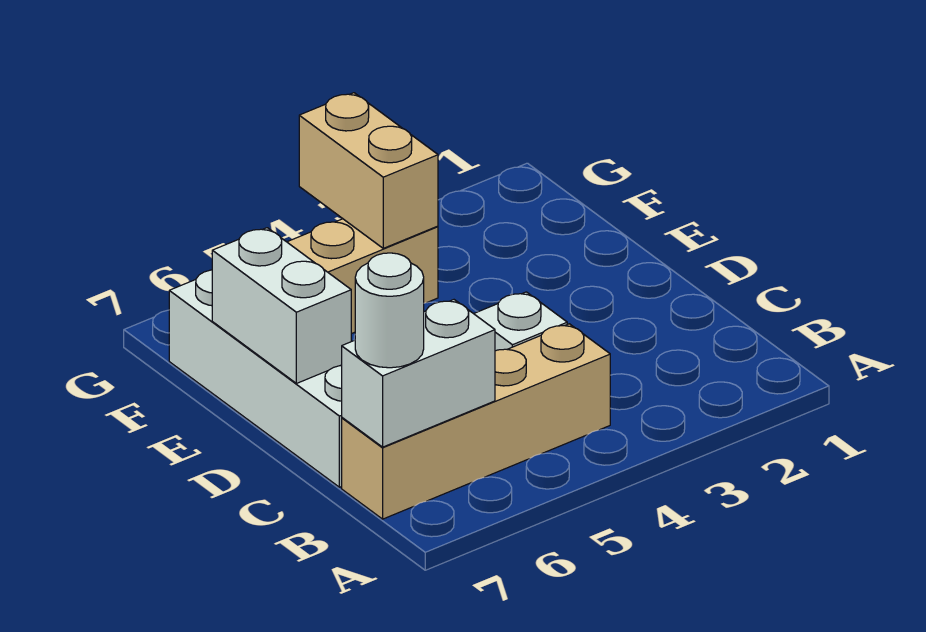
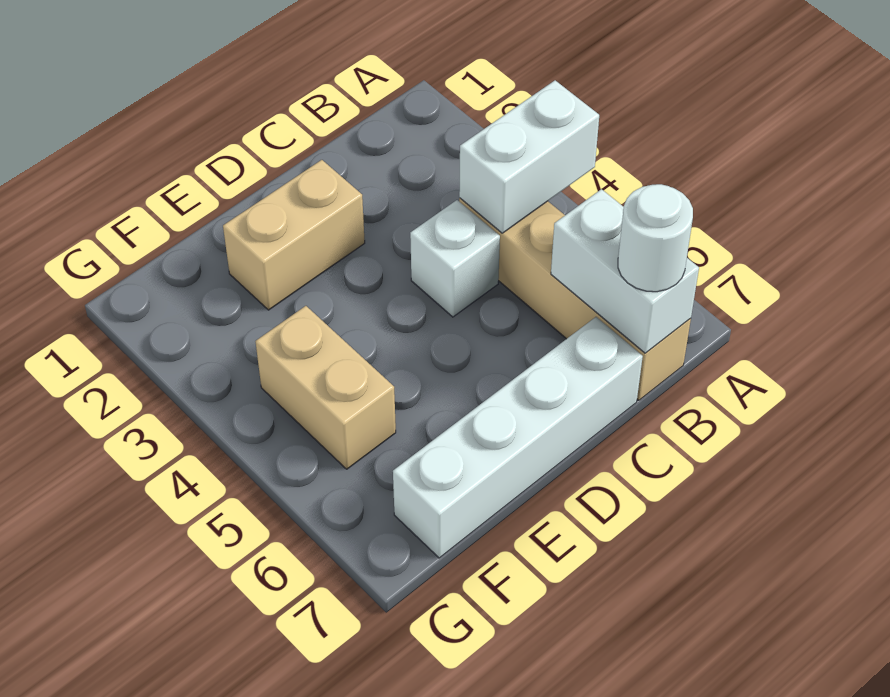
white 1x2 brick [212,228,351,383] -> white 1x2 brick moved to [459,80,599,233]
tan 1x2 brick [299,93,438,248] -> tan 1x2 brick moved to [223,160,365,310]

